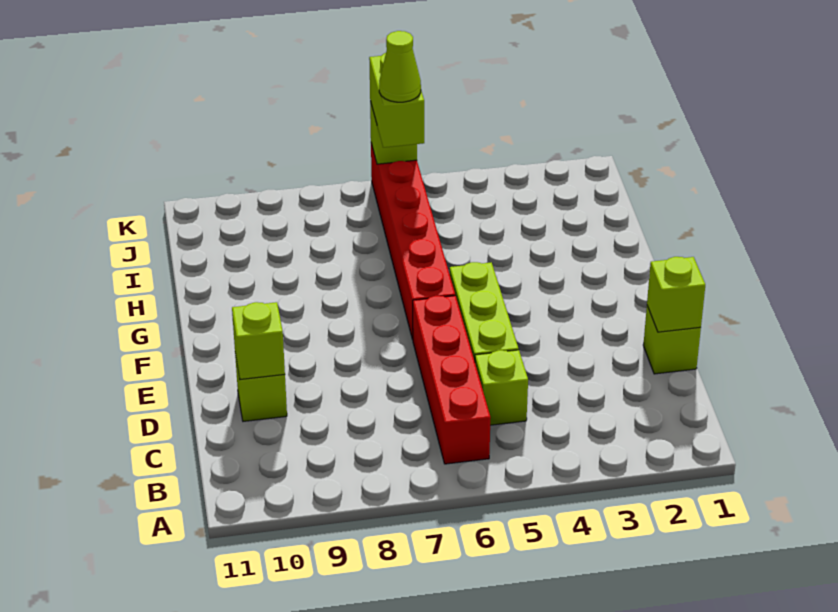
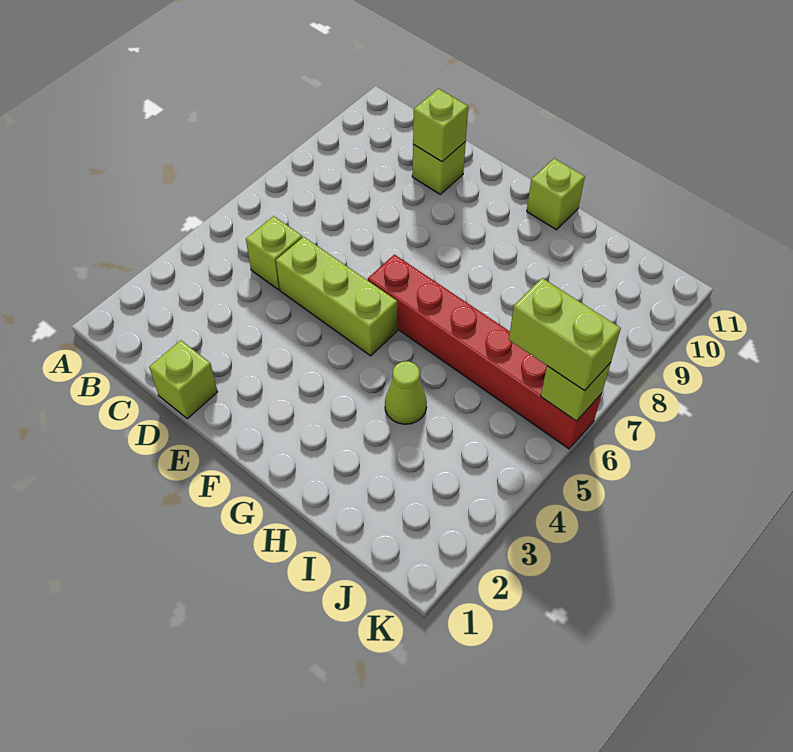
red 1x4 brick [413,296,491,464] -> none
lime 1x1 brick [647,257,705,332] -> lime 1x1 brick moved to [527,158,585,230]
lime 1x1 cone [379,31,421,102] -> lime 1x1 cone moved to [385,361,427,424]

